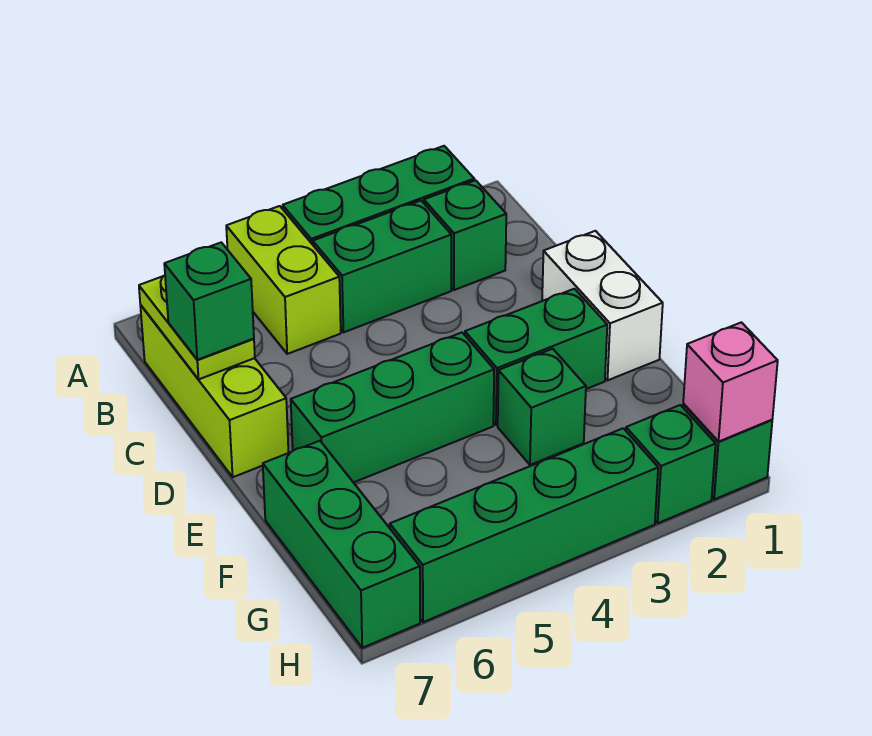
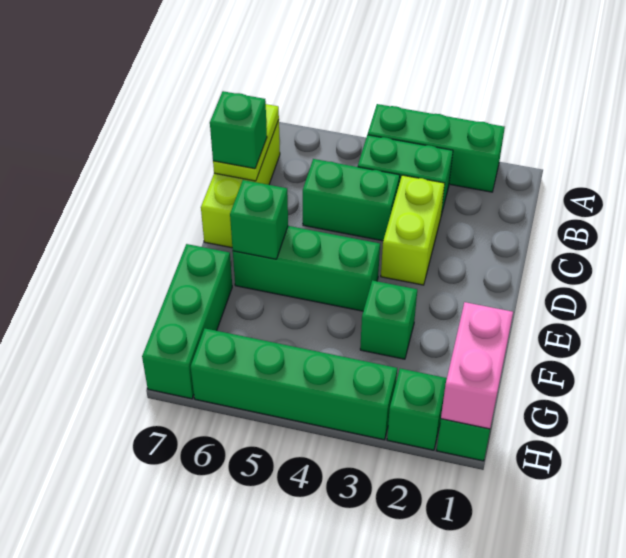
lime 1x2 brick [226,206,341,354] -> lime 1x2 brick moved to [381,175,445,285]
green 1x1 brick [424,180,506,290] -> green 1x1 brick moved to [230,180,288,259]
white 1x2 brick [542,231,663,380] -> none
green 1x2 brick [465,289,607,425] -> green 1x2 brick moved to [303,159,400,241]
pink 1x1 brick [683,322,778,441] -> pink 1x2 brick [441,302,513,429]

